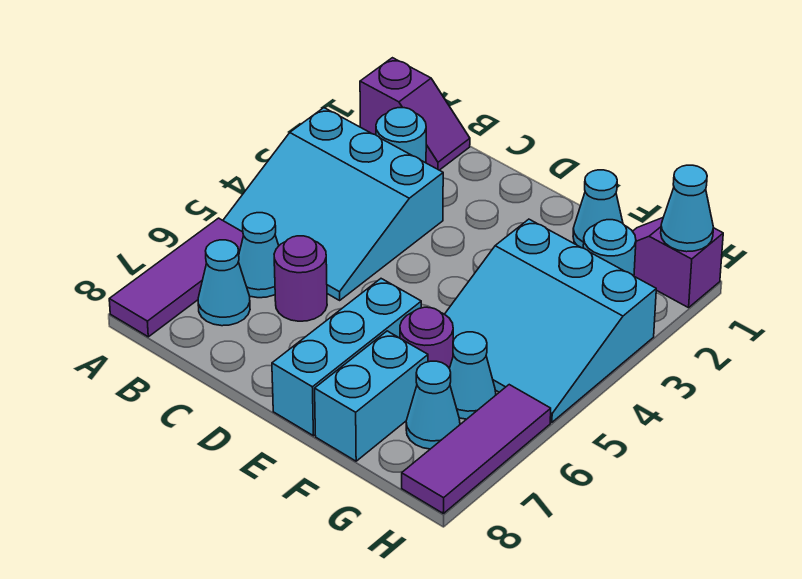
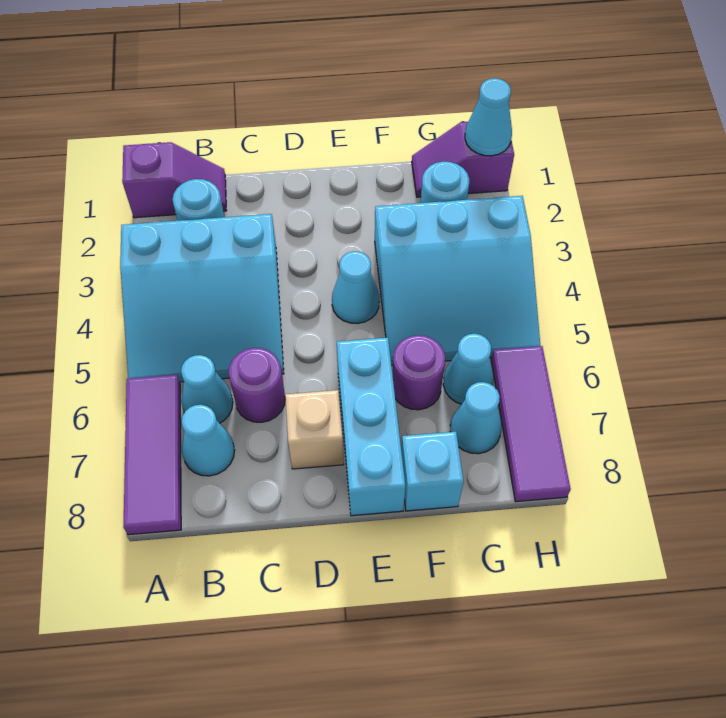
none -> tan 1x1 brick [285,390,344,469]
cyan 1x1 cone [573,170,623,248] -> cyan 1x1 cone moved to [332,251,379,323]
cyan 1x2 brick [315,331,428,461] -> cyan 1x1 brick [401,432,463,511]

